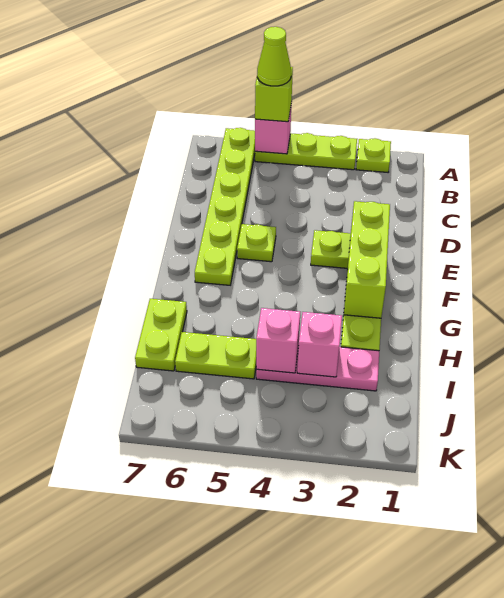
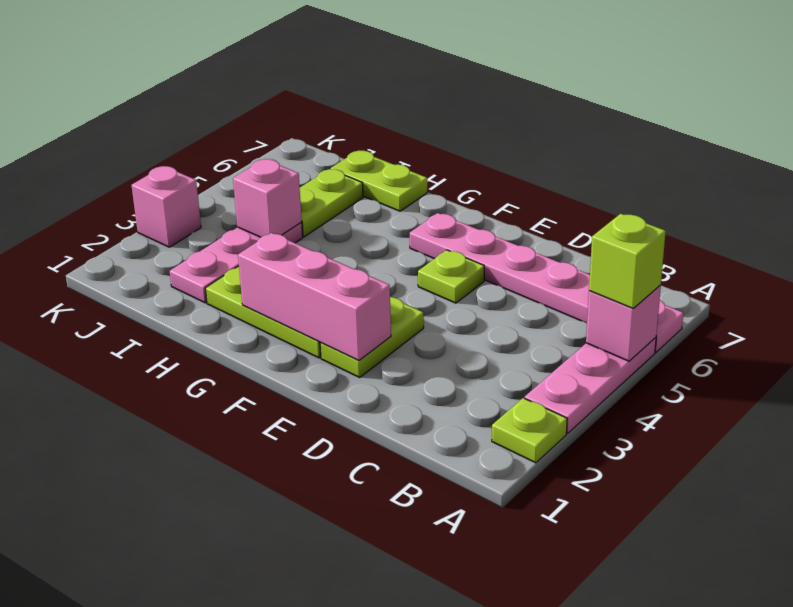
lime 1x3 plate [255,133,357,170] -> pink 1x3 plate [525,338,656,433]
lime 1x1 cone [257,27,291,86] -> none
lime 1x6 plate [195,128,255,285] -> pink 1x6 plate [410,213,683,352]
lime 1x3 brick [344,201,390,318] -> pink 1x3 brick [238,233,391,360]
pink 1x1 brick [297,312,342,377] -> pink 1x1 brick moved to [132,166,201,247]

